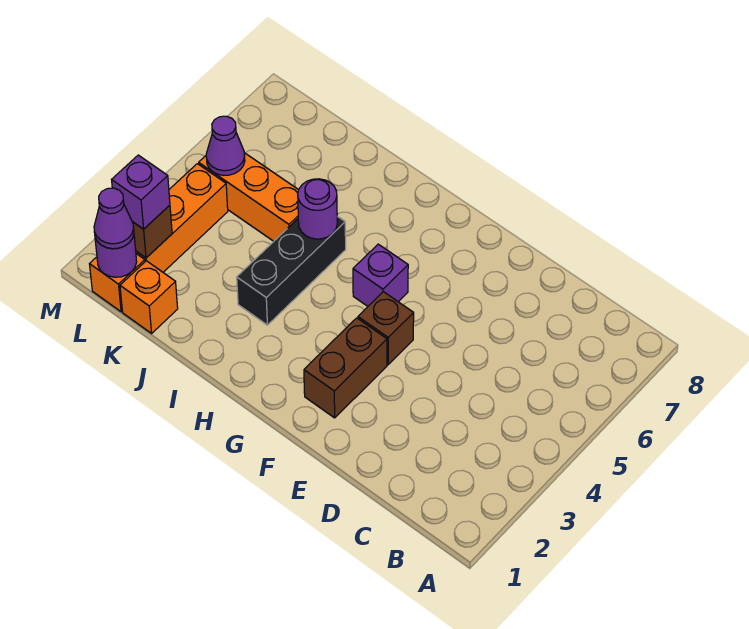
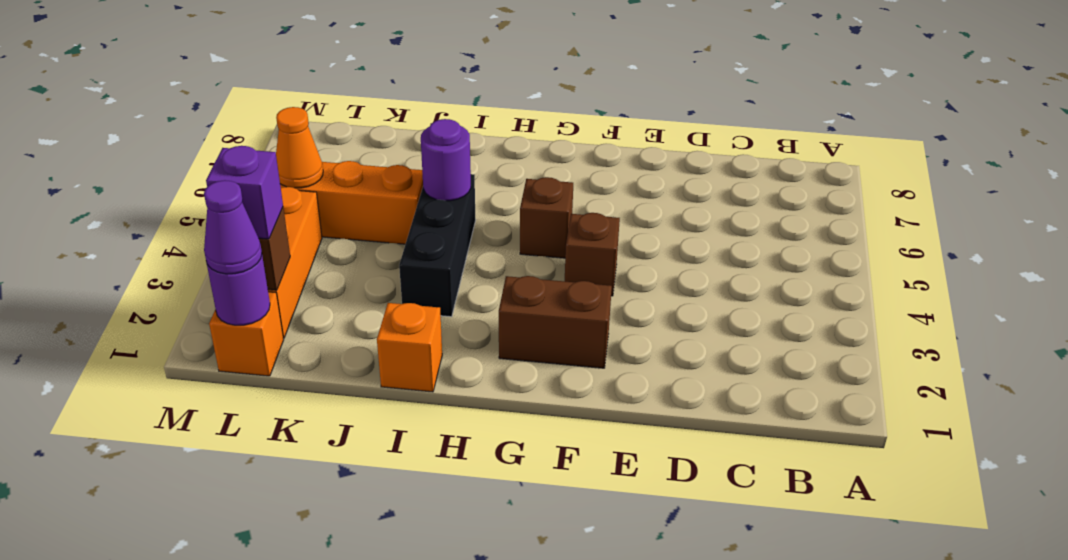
brown 1x2 brick [304,318,387,418] -> brown 1x2 brick turned to [499,276,612,368]
purple 1x1 brick [353,244,408,306] -> brown 1x1 brick [520,177,573,258]
orange 1x1 brick [120,261,178,333] -> orange 1x1 brick moved to [377,303,442,392]
purple 1x1 cone [206,116,245,175] -> orange 1x1 cone [276,107,323,188]

